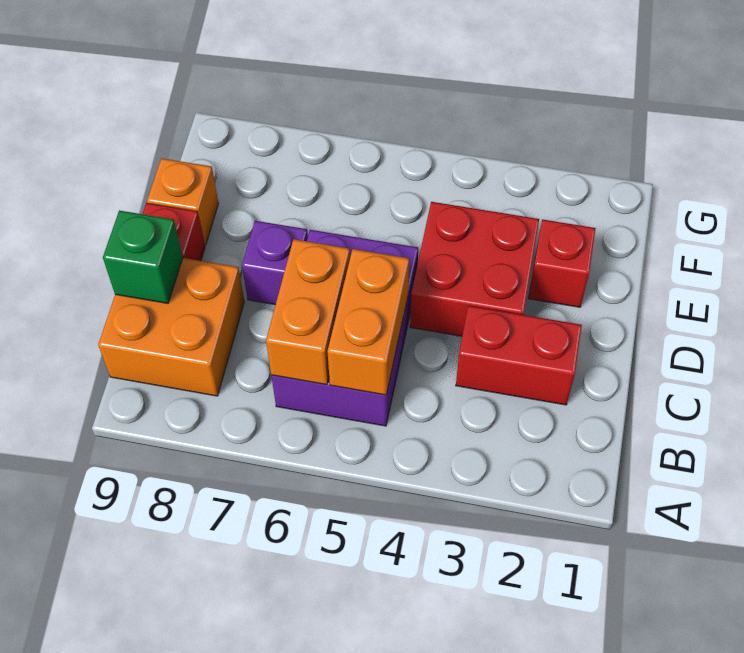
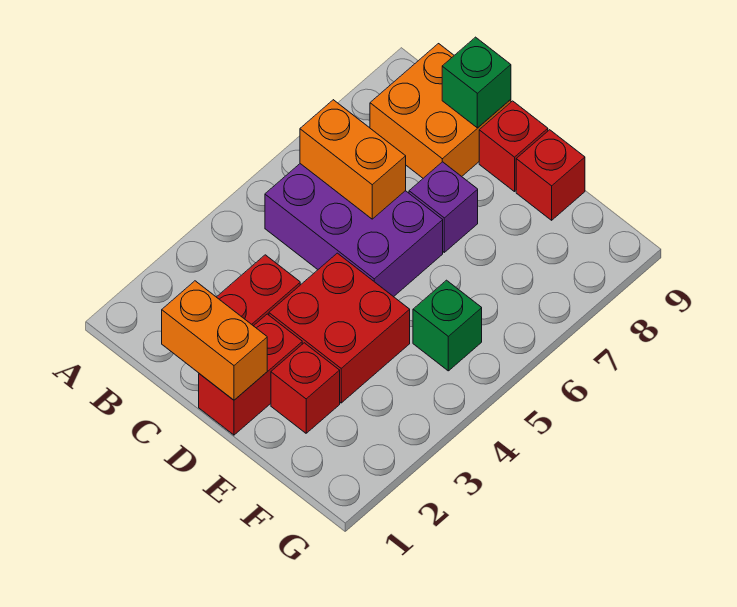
orange 1x2 brick [327,249,409,395] -> orange 1x2 brick moved to [162,281,267,400]
none -> red 1x2 brick [199,314,302,435]
orange 1x1 brick [147,158,219,245] -> red 1x1 brick [516,130,585,220]
none -> green 1x1 brick [413,280,482,371]

